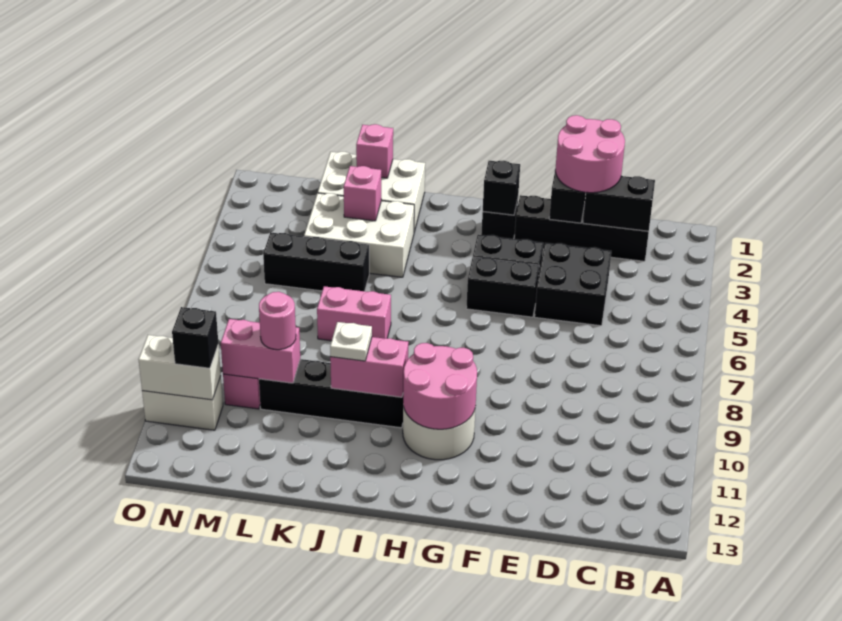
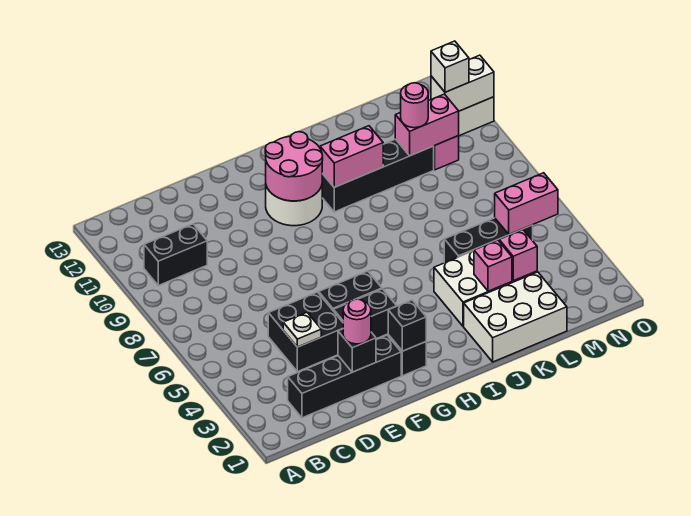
black 1x2 brick [583,176,655,231] -> black 1x2 brick moved to [144,224,207,286]
pink 2x2 round brick [555,115,625,193] -> pink 1x1 round brick [343,299,371,344]
pink 1x2 brick [317,286,391,341] -> pink 1x2 brick moved to [495,173,558,234]
white 1x1 plate [330,322,372,361] -> white 1x1 plate moved to [283,313,321,347]
pink 1x1 brick [356,124,393,178] -> pink 1x1 brick moved to [499,230,537,281]
black 1x1 brick [172,307,218,368] -> white 1x1 brick [431,41,469,92]

